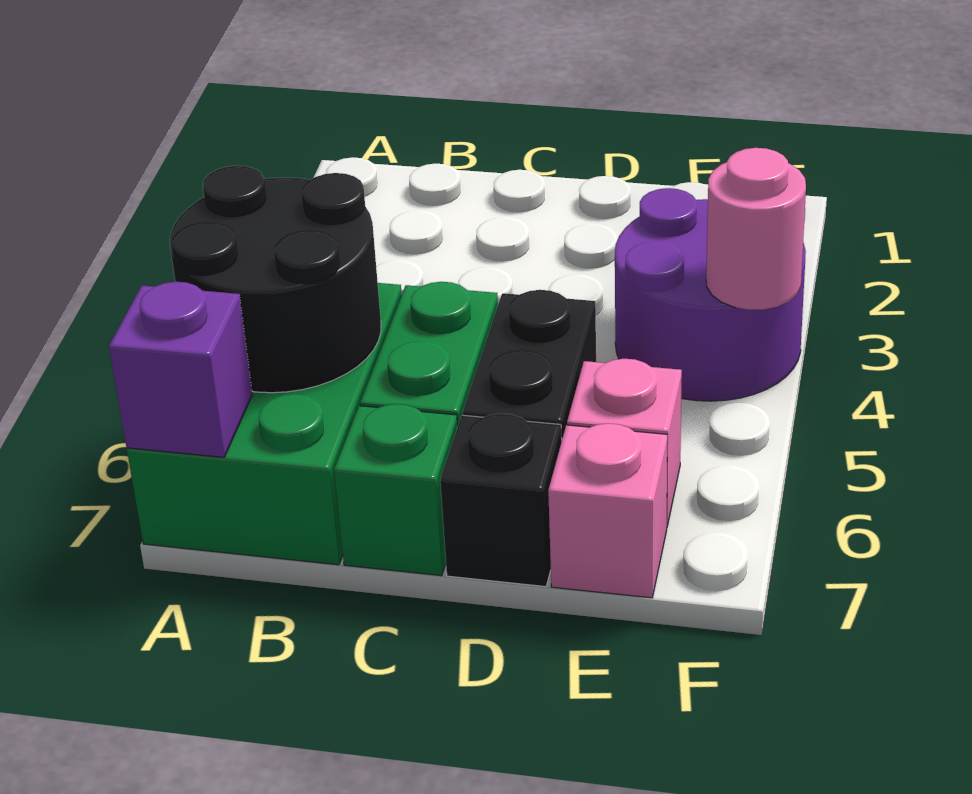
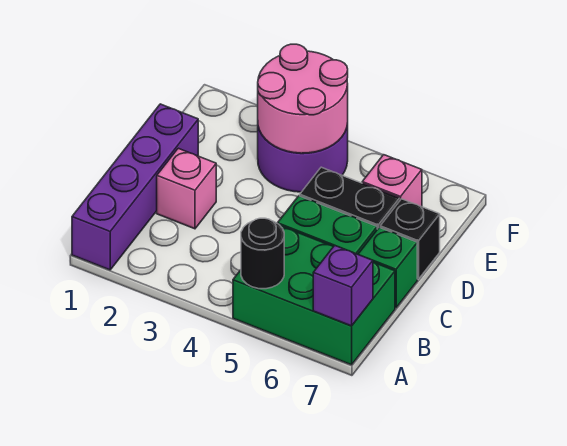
none -> purple 1x4 brick [72,104,198,270]
black 2x2 round brick [170,166,381,393] -> black 1x1 round brick [241,218,284,289]
pink 1x1 brick [548,423,667,598] -> pink 1x1 brick moved to [157,148,216,229]
pink 1x1 round brick [706,148,806,310] -> pink 2x2 round brick [258,44,348,153]

